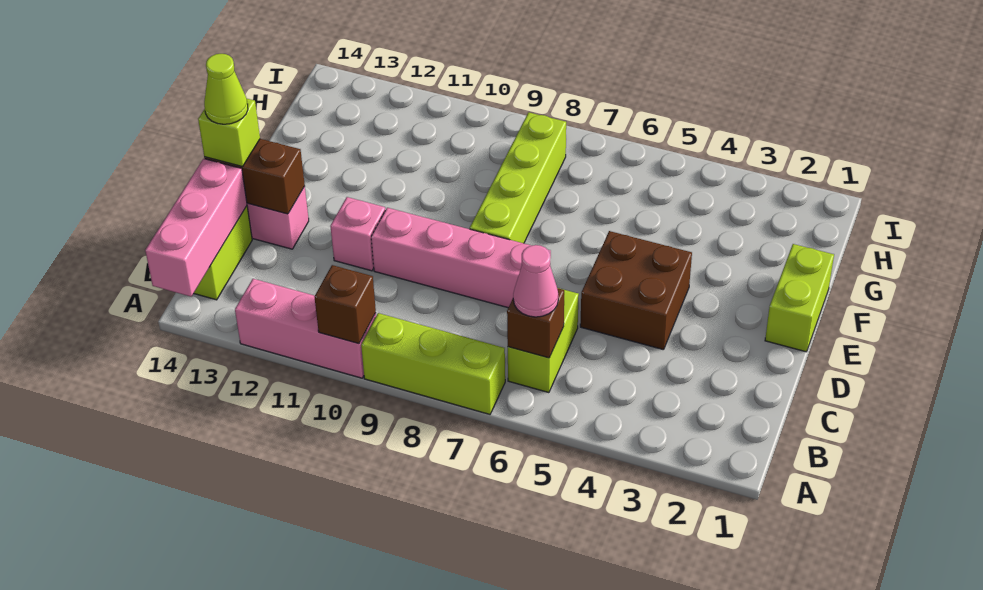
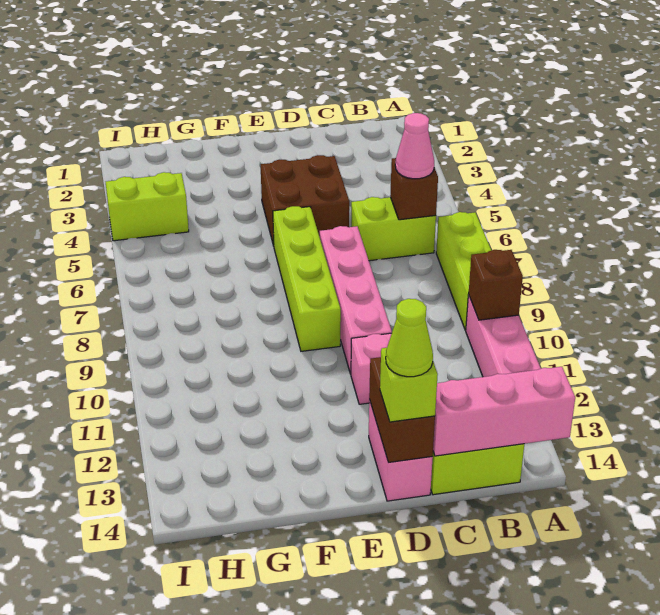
lime 1x2 brick [765,244,834,352] -> lime 1x2 brick moved to [106,172,189,241]
lime 1x4 brick [470,112,566,243] -> lime 1x4 brick turned to [273,206,341,351]

